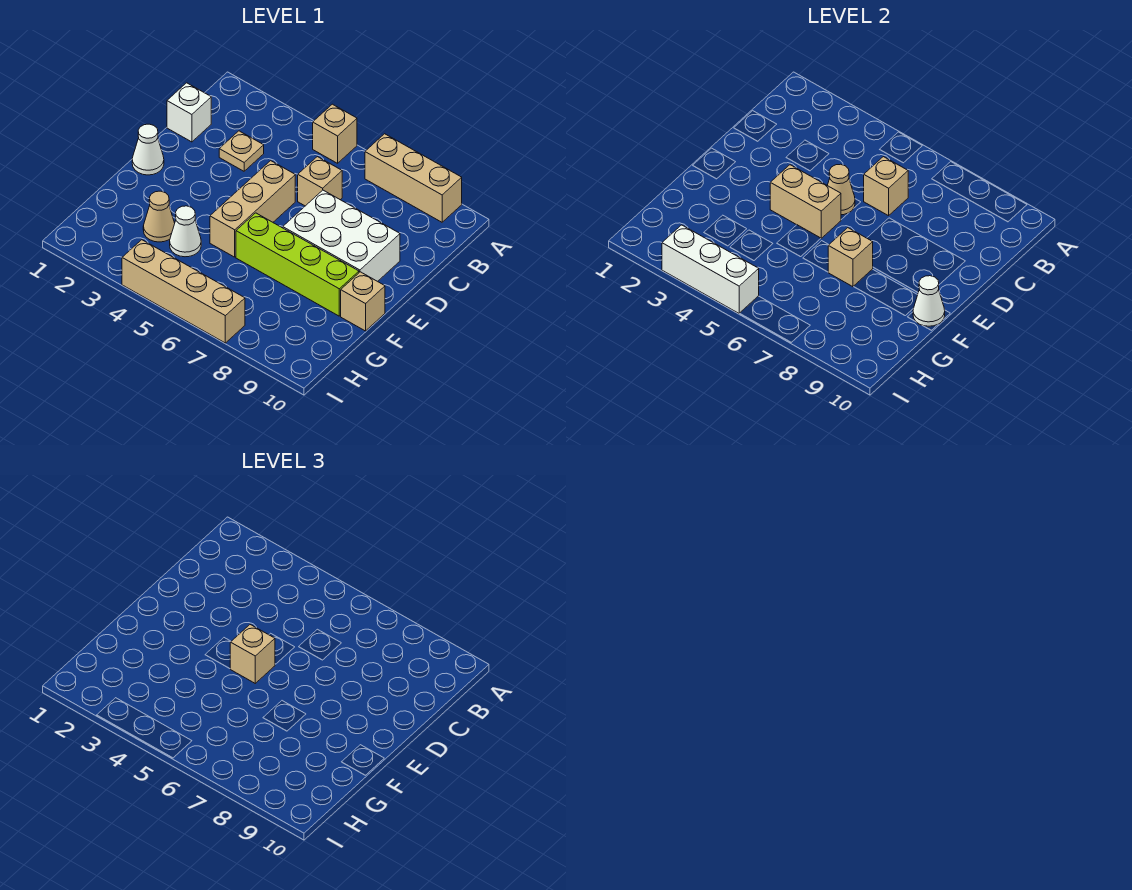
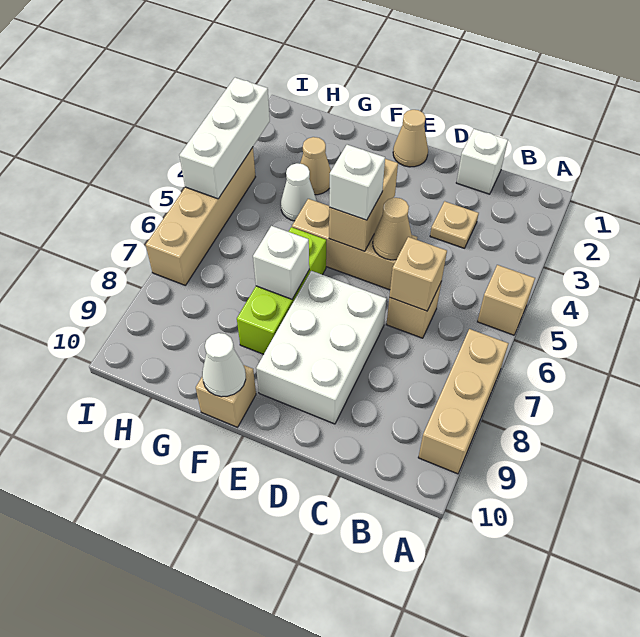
white 1x1 cone [132,124,164,175] -> tan 1x1 cone [393,110,428,167]
tan 1x1 brick [230,625,275,683] -> white 1x1 brick [329,145,385,220]
lime 1x4 brick [236,213,359,316] -> lime 1x3 brick [237,227,326,354]
tan 1x1 brick [828,228,873,287] -> white 1x1 brick [253,226,309,299]

